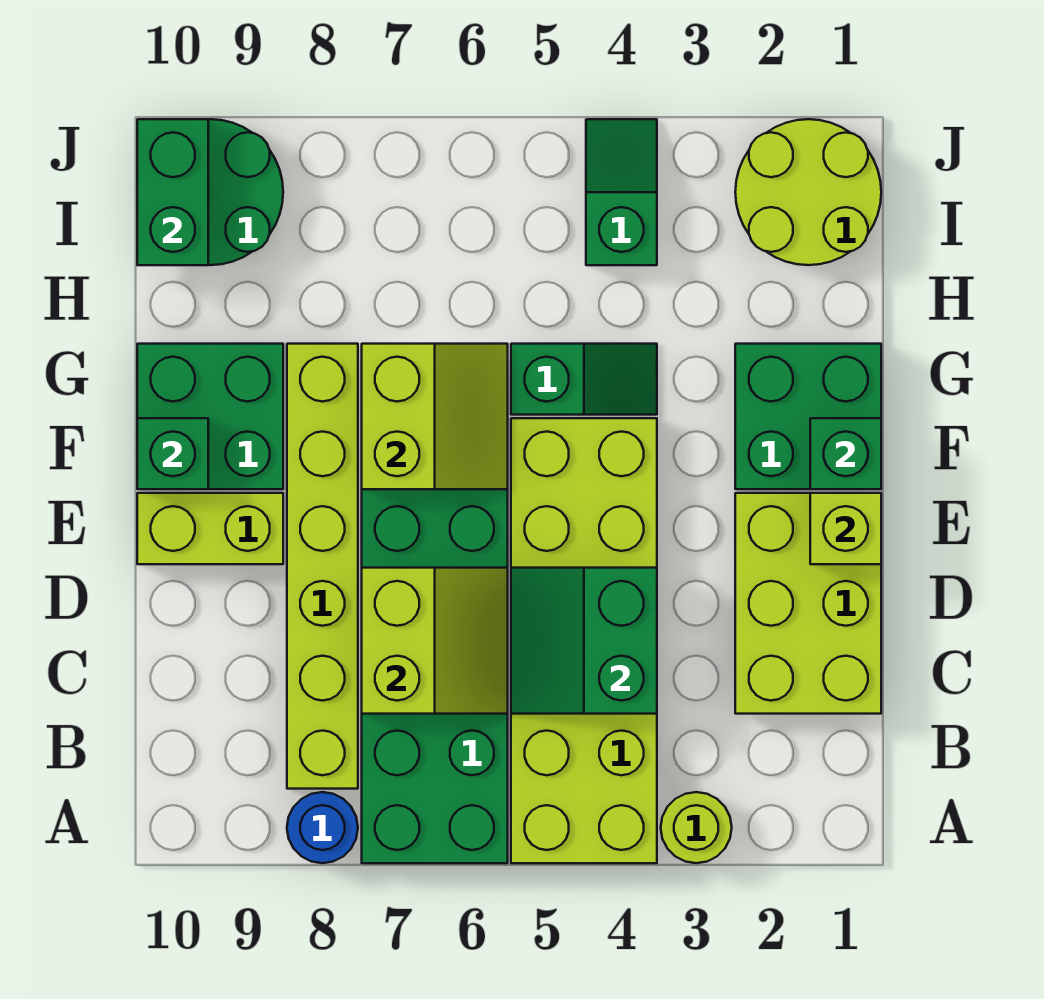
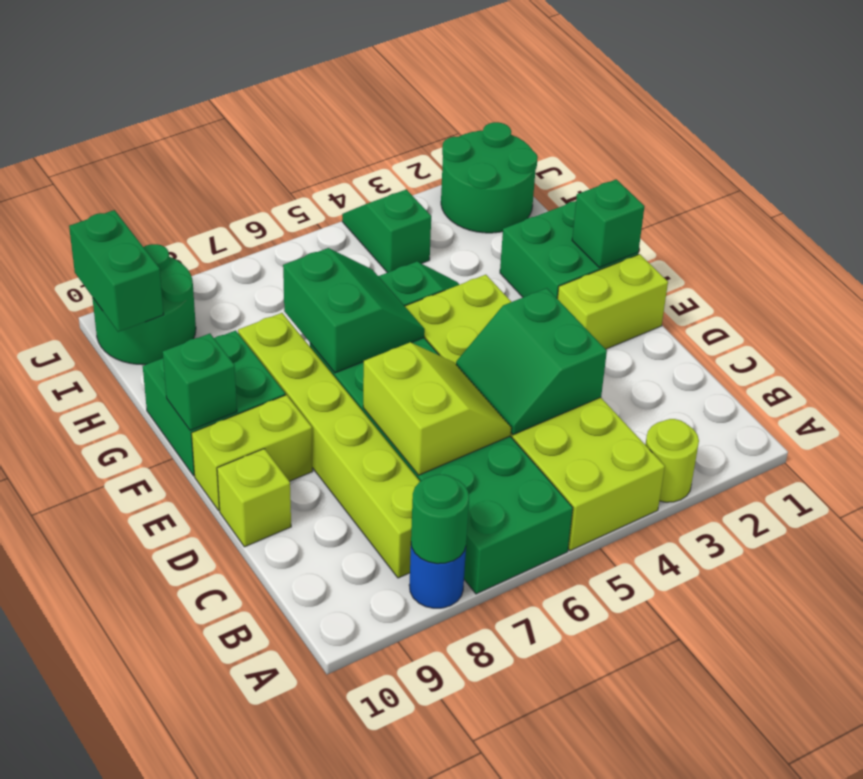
none -> green 1x1 round brick [411,475,469,564]
lime 2x3 brick [735,493,881,714] -> lime 1x2 brick [557,254,668,349]
lime 1x1 brick [810,493,881,564] -> lime 1x1 brick moved to [217,449,291,547]
lime 2x2 slope [362,344,508,489] -> green 2x2 slope [283,248,425,373]
lime 2x2 round brick [735,119,881,265] -> green 2x2 round brick [441,122,538,233]

